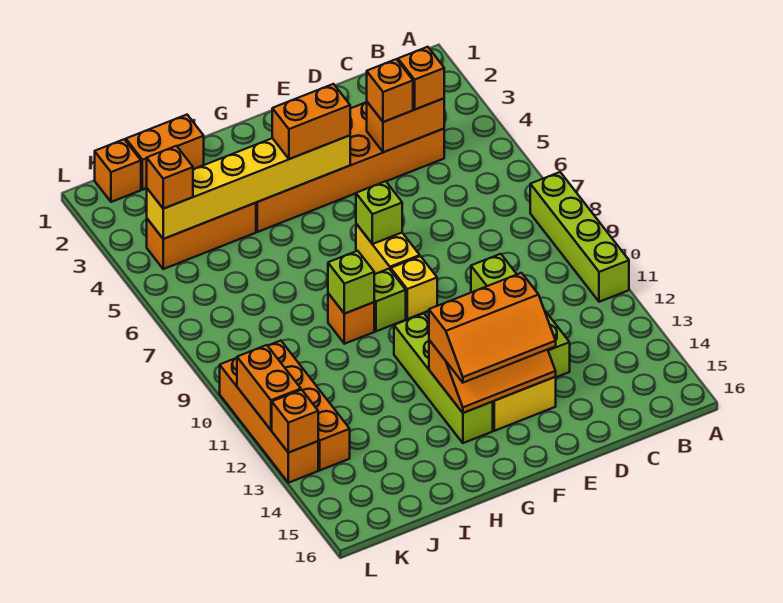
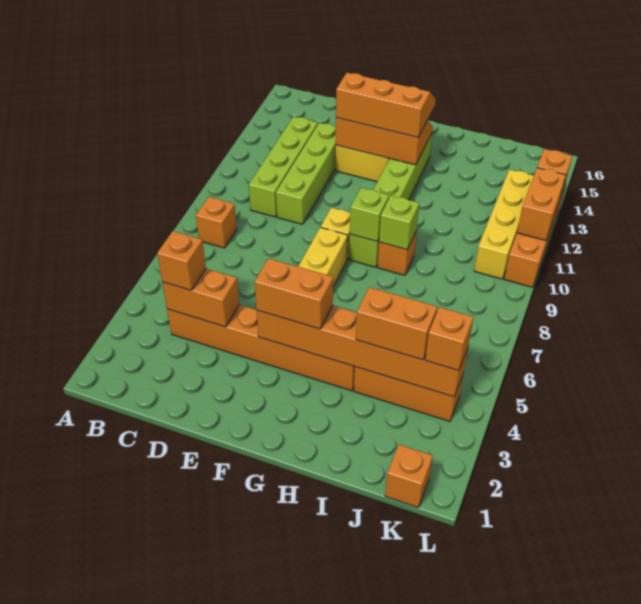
lime 1x4 brick [530,172,629,302] -> lime 1x4 brick moved to [249,117,318,217]
orange 2x6 brick [256,102,444,232] -> orange 1x6 brick [167,305,355,391]
orange 1x1 brick [367,59,413,122] -> orange 1x1 brick moved to [196,197,237,248]
yellow 1x6 brick [147,135,350,239] -> orange 1x6 brick [257,306,468,397]
lime 1x1 brick [356,181,402,244] -> lime 1x1 brick moved to [350,188,389,241]
orange 1x2 brick [126,115,204,190] -> orange 1x2 brick moved to [356,287,437,360]
orange 1x4 brick [268,341,350,470] -> yellow 1x4 brick [474,170,534,279]

